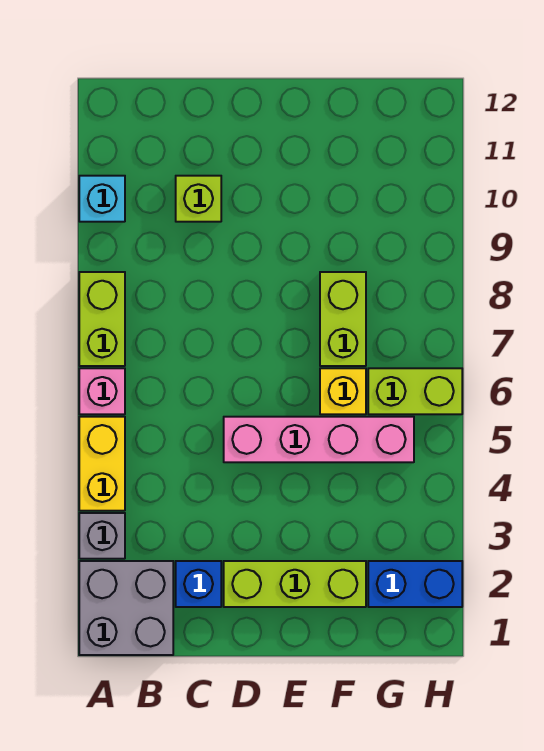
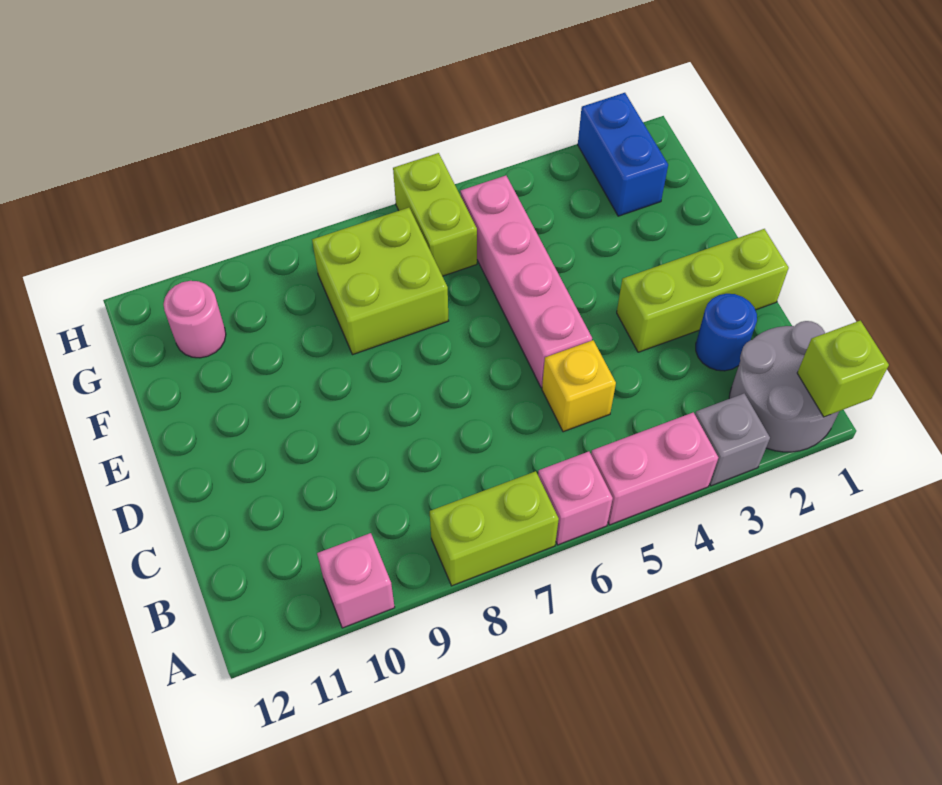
grey 2x2 brick [79,561,173,655] -> grey 2x2 round brick [729,321,839,452]
yellow 1x2 brick [79,417,125,511] -> pink 1x2 brick [591,412,718,525]
cyan 1x1 brick [79,176,125,222] -> pink 1x1 brick [317,533,395,628]
blue 1x1 brick [176,561,221,607] -> blue 1x1 round brick [696,294,757,371]
lime 1x1 brick [176,176,221,222] -> lime 1x1 brick moved to [797,321,889,417]
lime 1x3 brick [224,561,366,607] -> lime 1x3 brick turned to [617,229,789,352]
yellow 1x1 brick [320,368,366,414] -> yellow 1x1 brick moved to [542,340,616,432]
lime 1x2 brick [320,272,366,366] -> lime 2x2 brick [312,208,449,355]
none -> pink 1x1 round brick [164,281,226,358]

